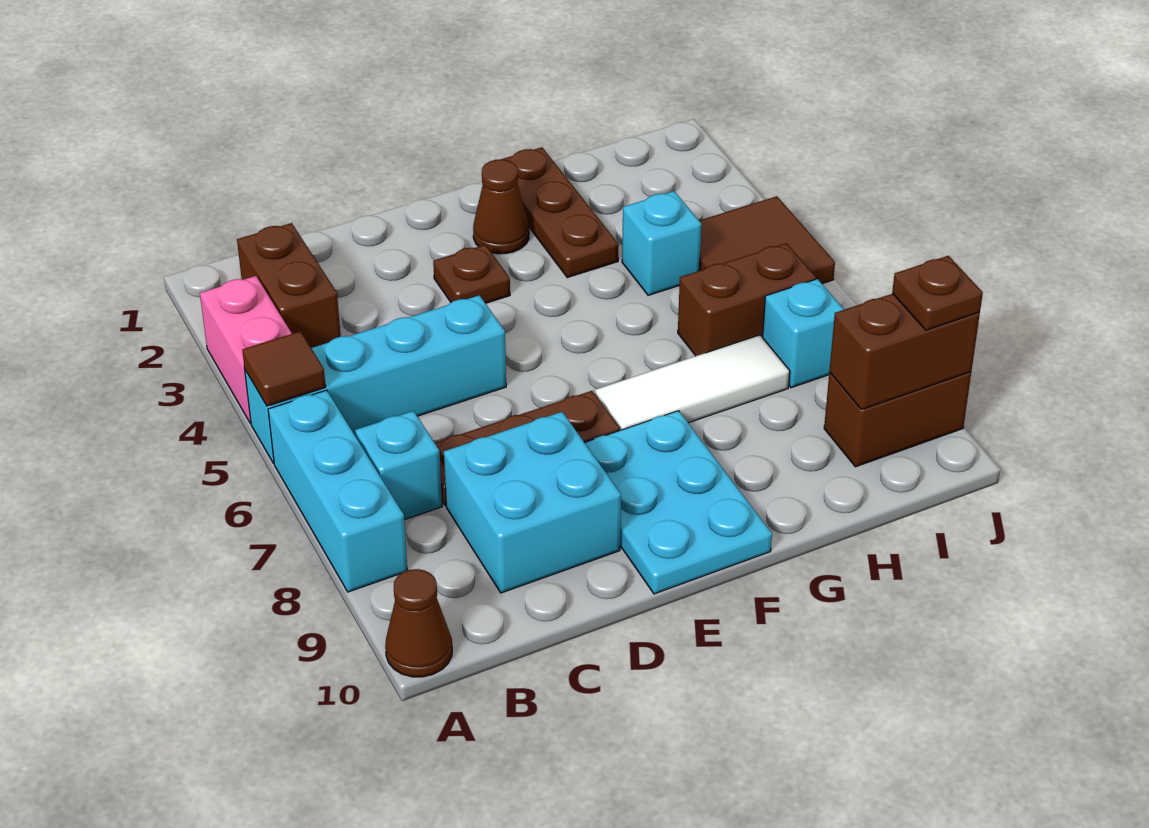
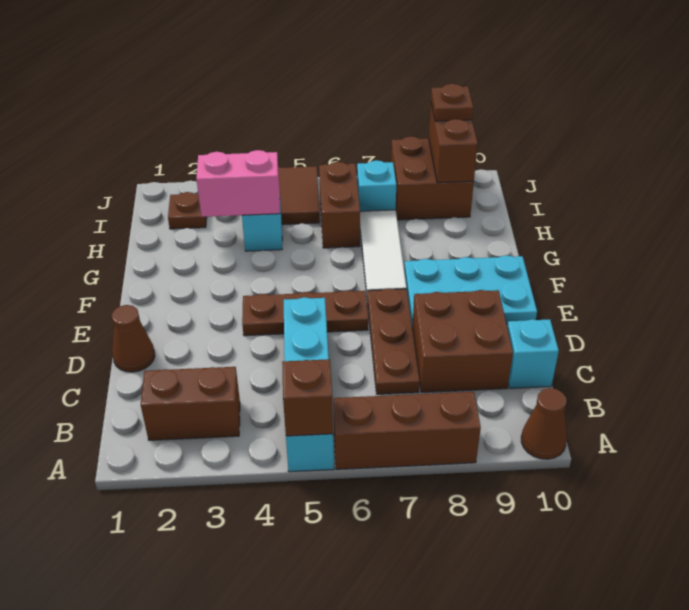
pink 1x2 brick [200,276,292,423] -> pink 1x2 brick moved to [196,150,280,217]
brown 1x1 tile [242,331,326,406] -> brown 1x1 brick [282,359,333,436]
cyan 1x3 brick [268,390,408,592] -> brown 1x3 brick [333,392,481,469]
cyan 1x1 brick [355,411,442,520] -> cyan 1x1 brick moved to [507,319,559,388]
cyan 2x2 brick [444,412,621,593] -> brown 2x2 brick [412,290,513,392]
brown 1x1 plate [433,245,510,303] -> brown 1x1 plate moved to [168,192,207,229]
brown 1x1 cone [473,159,529,254] -> brown 1x1 cone moved to [112,305,155,372]
brown 1x3 plate [502,147,619,278] -> brown 1x3 plate moved to [242,290,368,336]
brown 1x2 brick [824,372,971,467] -> brown 2x2 brick [391,136,474,220]

